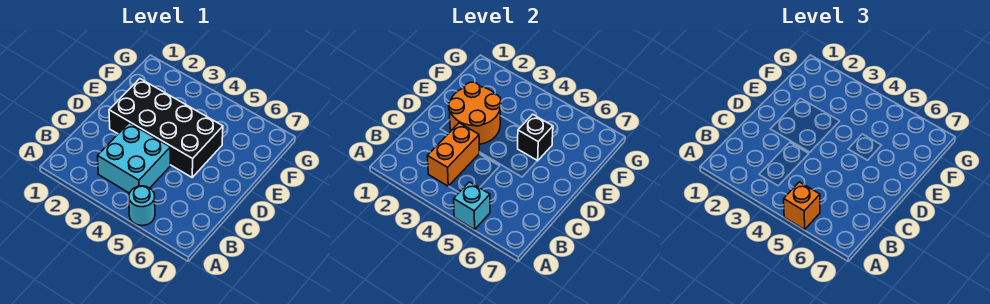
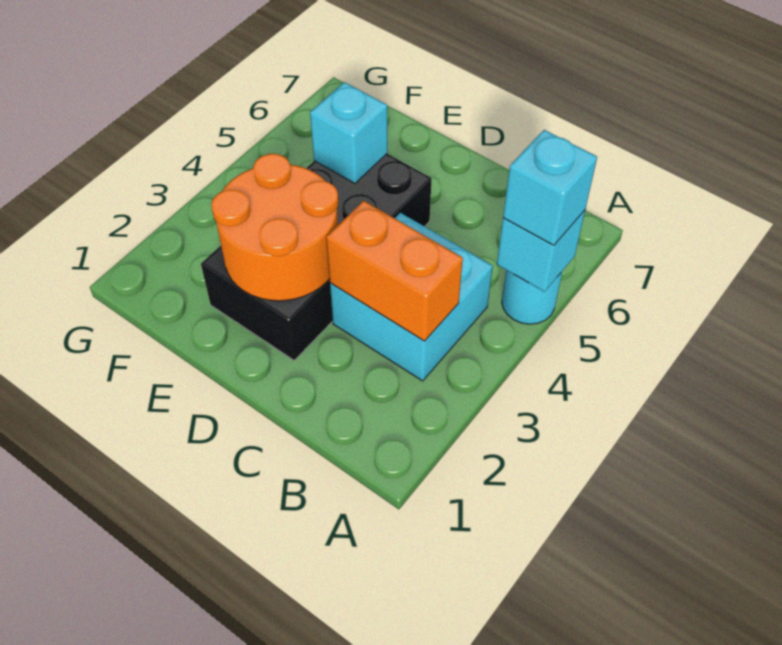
orange 1x1 brick [784,182,820,229] -> cyan 1x1 brick [503,130,597,245]
black 1x1 brick [518,114,553,161] -> cyan 1x1 brick [310,82,387,184]

